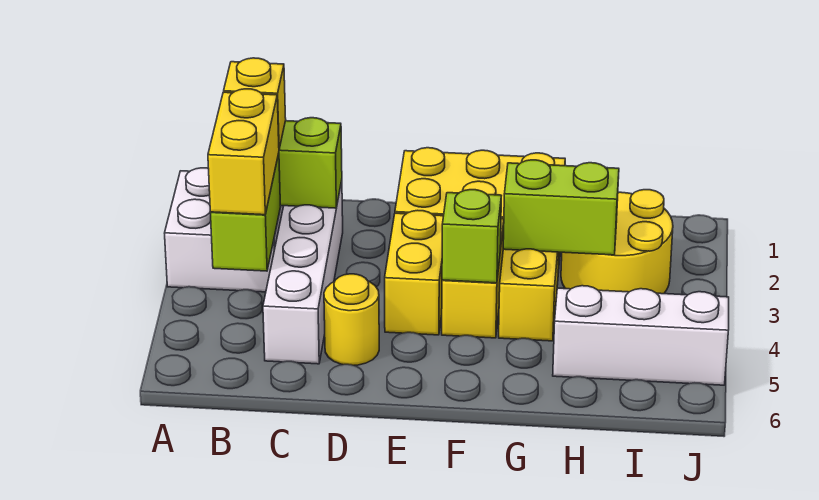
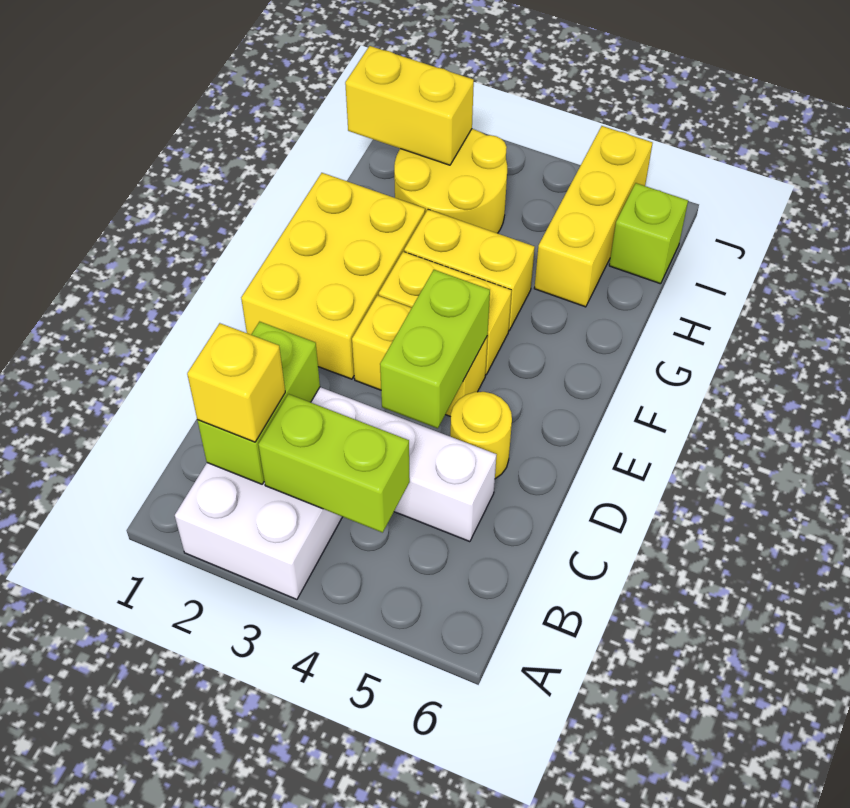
yellow 1x2 brick [208,89,279,215] -> yellow 1x2 brick moved to [345,46,474,165]
lime 1x1 brick [442,190,501,283] -> lime 1x1 brick moved to [609,183,688,284]
lime 1x2 brick [503,160,619,255] -> lime 1x2 brick moved to [380,270,490,428]
white 1x3 brick [553,286,729,385] -> yellow 1x3 brick [534,126,652,307]

